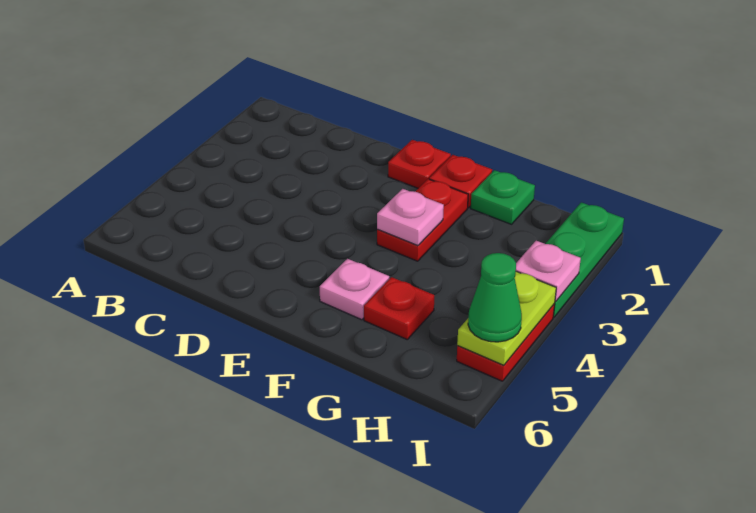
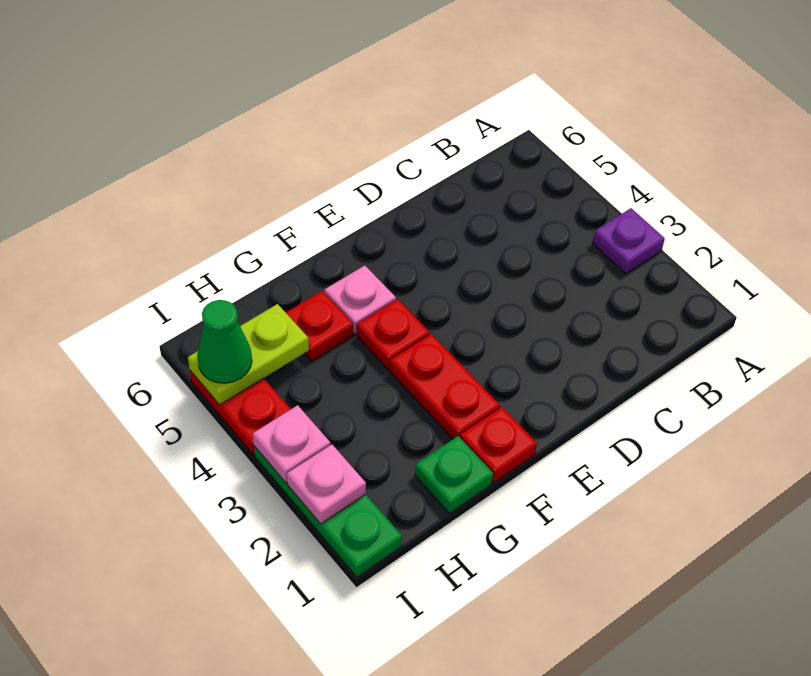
none -> purple 1x1 plate [593,208,665,274]
red 1x1 plate [388,140,451,188] -> red 1x1 plate moved to [357,299,430,370]
pink 1x1 plate [377,189,444,246] -> pink 1x1 plate moved to [287,445,366,524]
lime 1x2 plate [457,271,556,365] -> lime 1x2 plate turned to [188,304,309,405]

